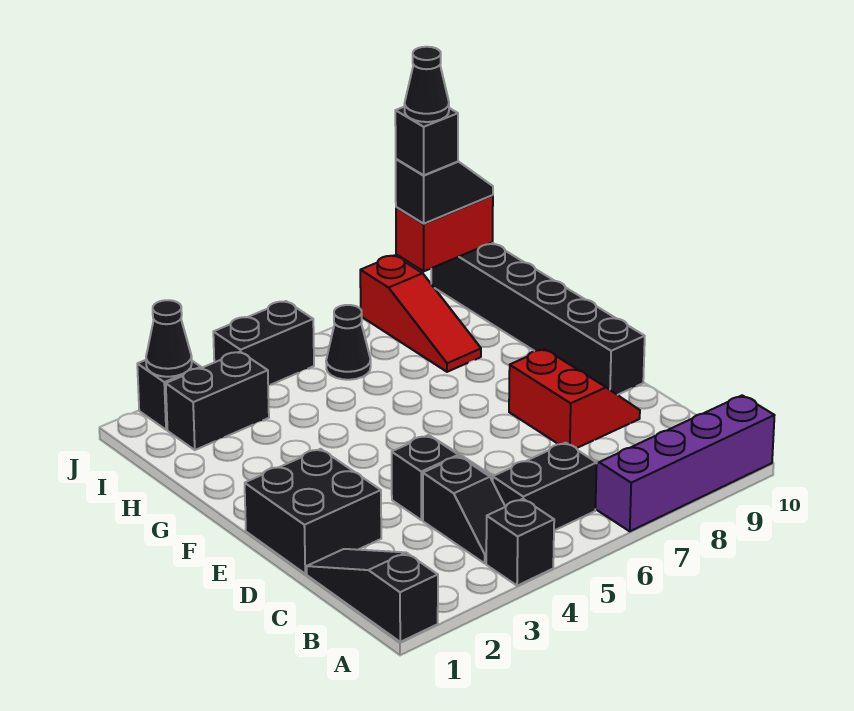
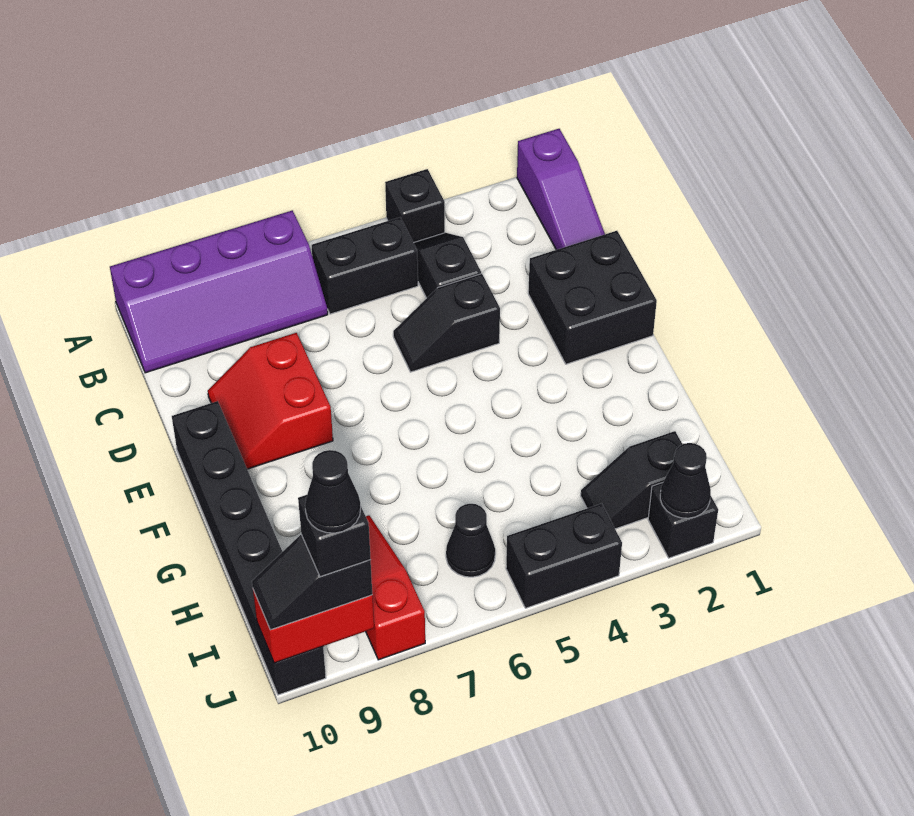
black 1x3 slope [307,549,438,642] -> purple 1x3 slope [517,129,605,250]
black 1x2 brick [166,352,269,450] -> black 1x2 slope [581,431,682,529]

